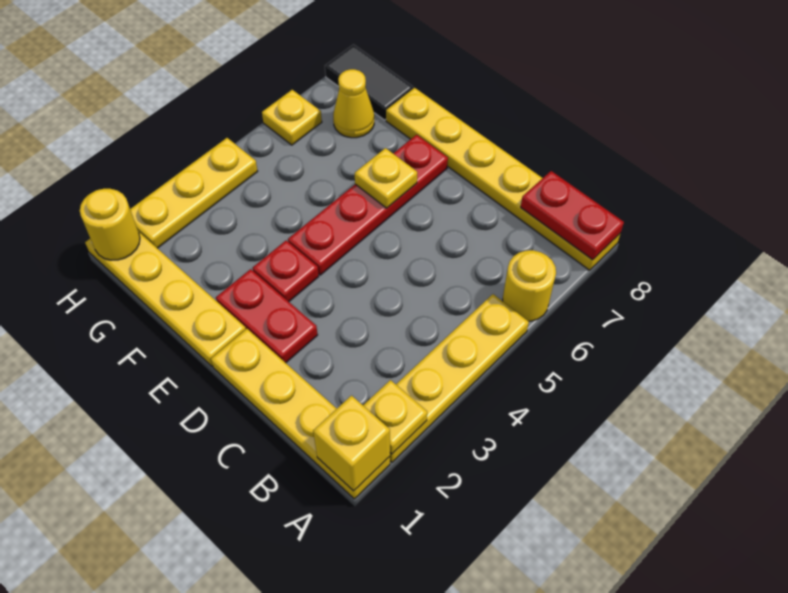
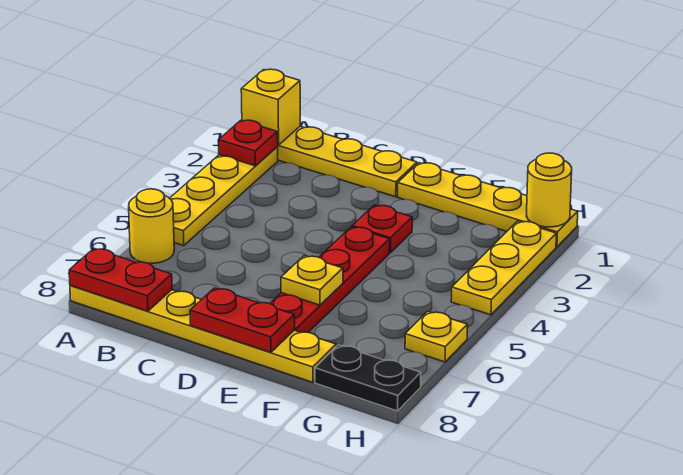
yellow 1x1 plate [363,380,427,454] -> red 1x1 plate [218,120,278,166]
red 1x2 plate [216,269,318,363] -> red 1x2 plate moved to [190,288,295,352]
yellow 1x1 cone [333,69,374,138] -> none
black 1x2 tile [325,45,413,120] -> black 1x2 plate [315,345,421,411]

